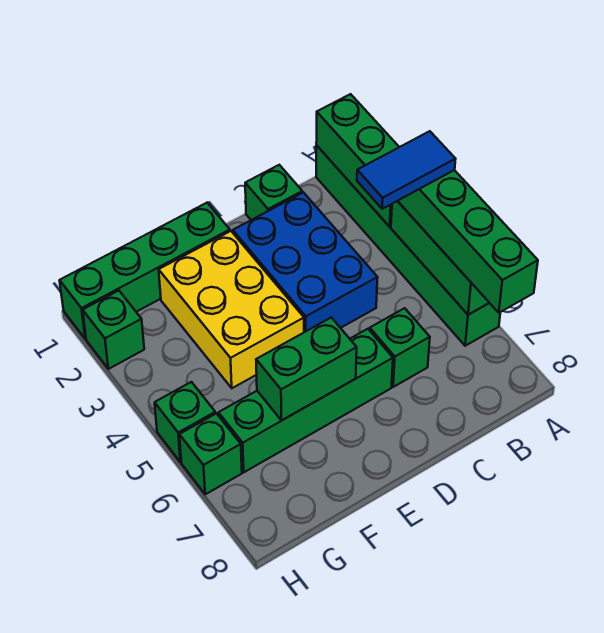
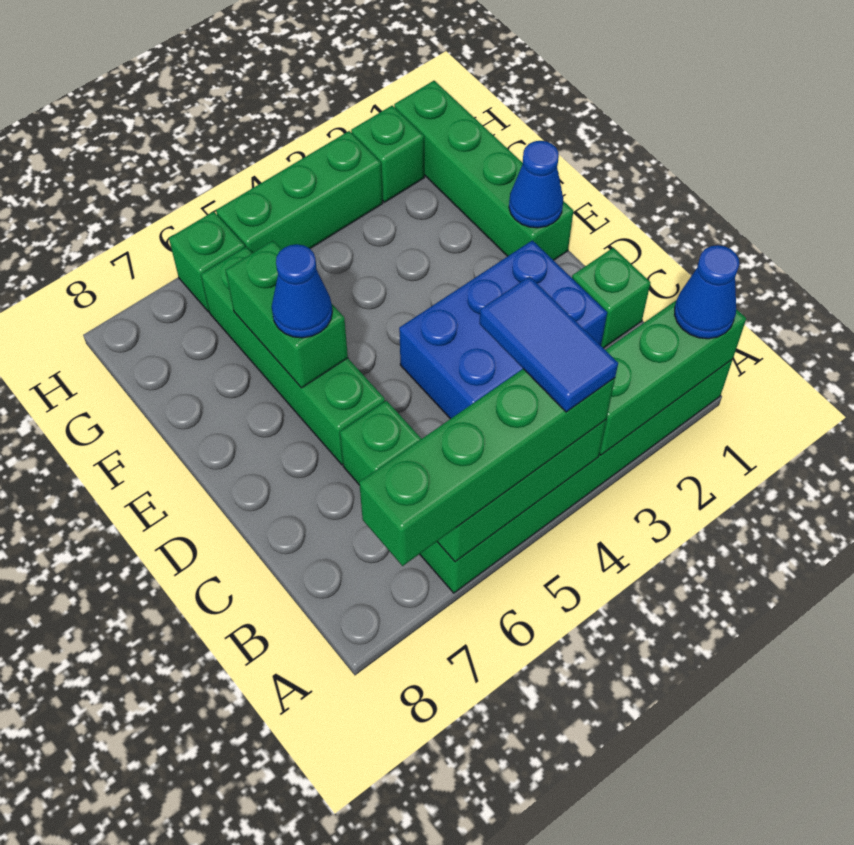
none -> blue 1x1 cone [674,245,739,339]
none -> blue 1x1 cone [509,141,563,228]
yellow 2x3 brick [159,231,304,388] -> none
none -> blue 1x1 cone [272,244,332,338]
green 1x1 brick [155,382,215,462] -> green 1x3 brick [216,131,383,253]

